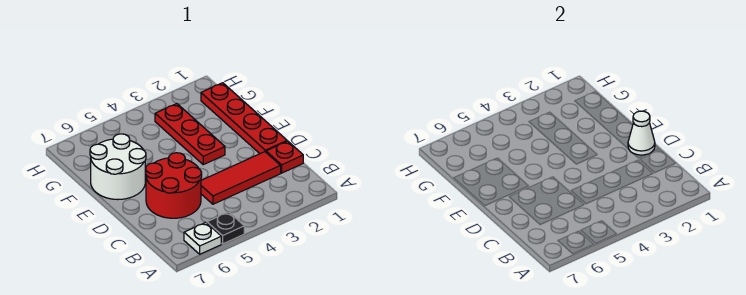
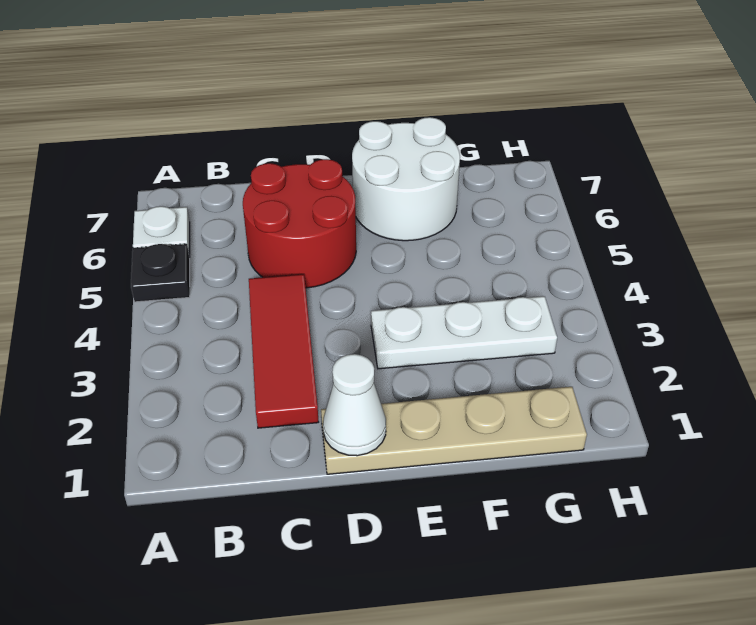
red 1x1 plate [266,141,303,173] -> none
red 1x4 plate [201,83,287,154] -> tan 1x4 plate [321,387,587,474]
red 1x3 plate [155,103,225,165] -> white 1x3 plate [371,296,557,369]

